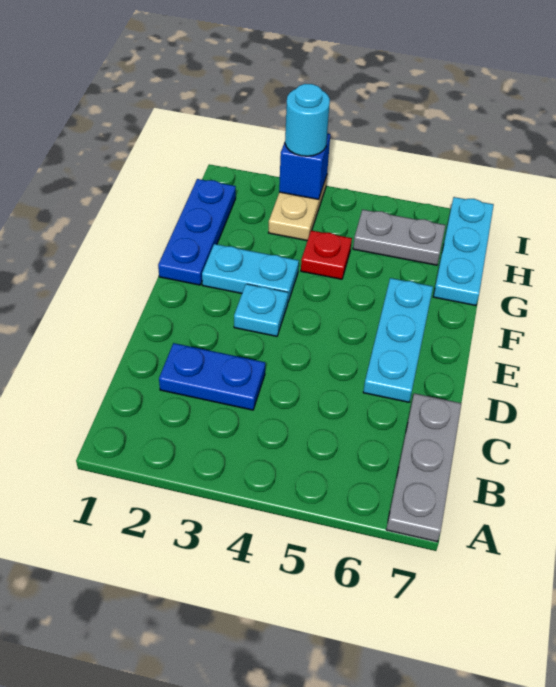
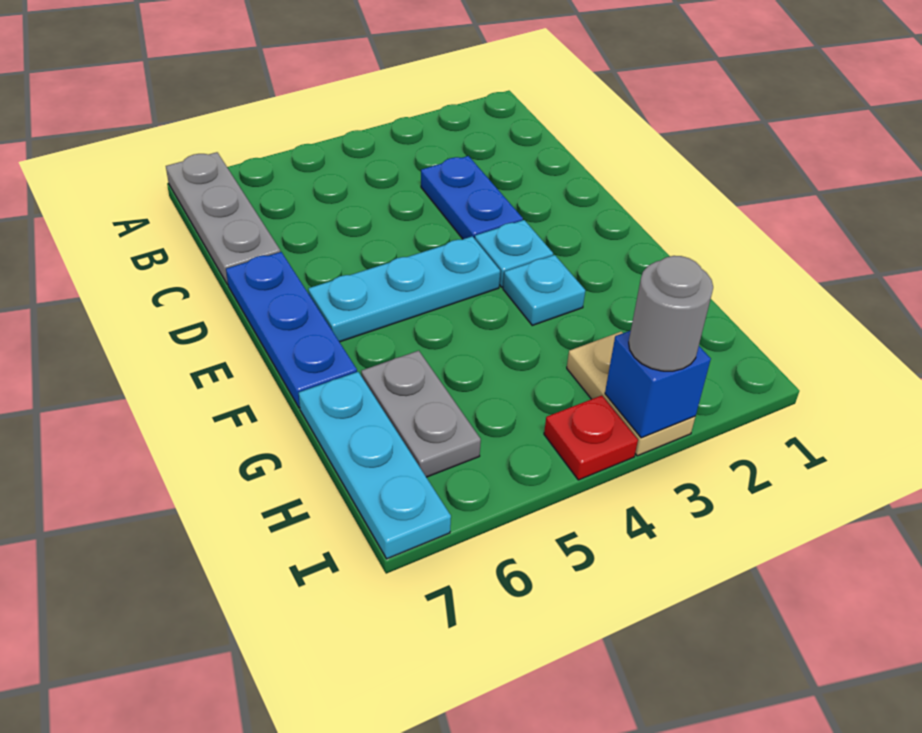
blue 1x2 plate [159,343,265,410] -> blue 1x2 plate turned to [421,156,523,239]
cyan 1x3 plate [363,278,433,402] -> cyan 1x3 plate turned to [308,236,500,342]
blue 1x3 plate [158,179,236,285] -> blue 1x3 plate moved to [226,252,357,408]
cyan 1x2 plate [202,244,299,302] -> cyan 1x1 plate [503,255,585,325]
red 1x1 plate [301,230,352,279] -> red 1x1 plate moved to [544,395,638,480]
grey 1x2 plate [353,210,446,265] -> grey 1x2 plate turned to [361,351,481,477]
cyan 1x1 round brick [285,84,330,156] -> grey 1x1 round brick [629,256,713,371]

